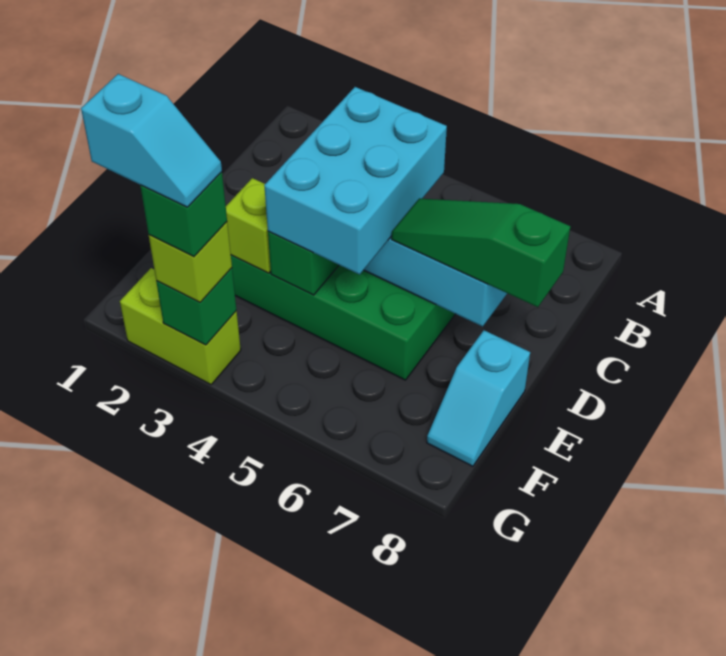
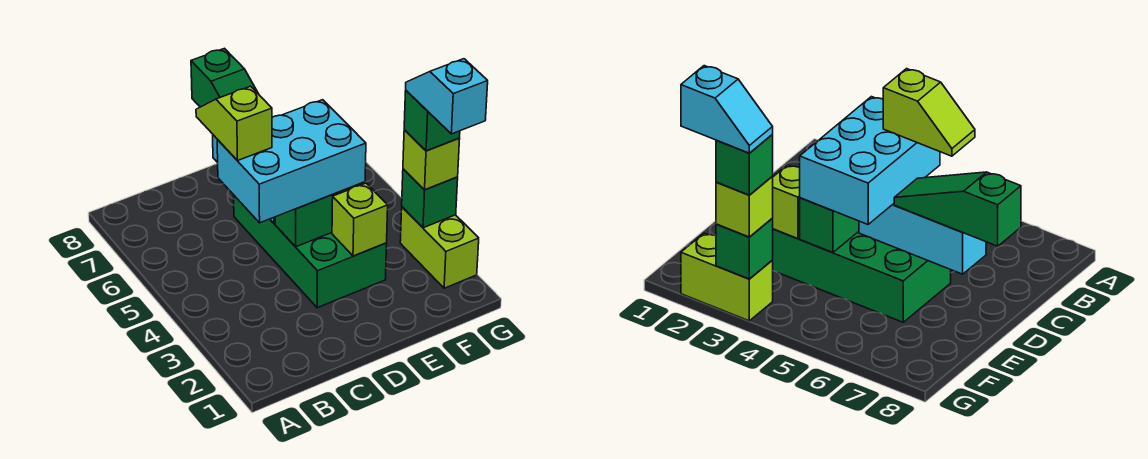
none -> lime 1x2 slope [196,86,272,161]
cyan 1x2 slope [427,330,530,466] -> none

